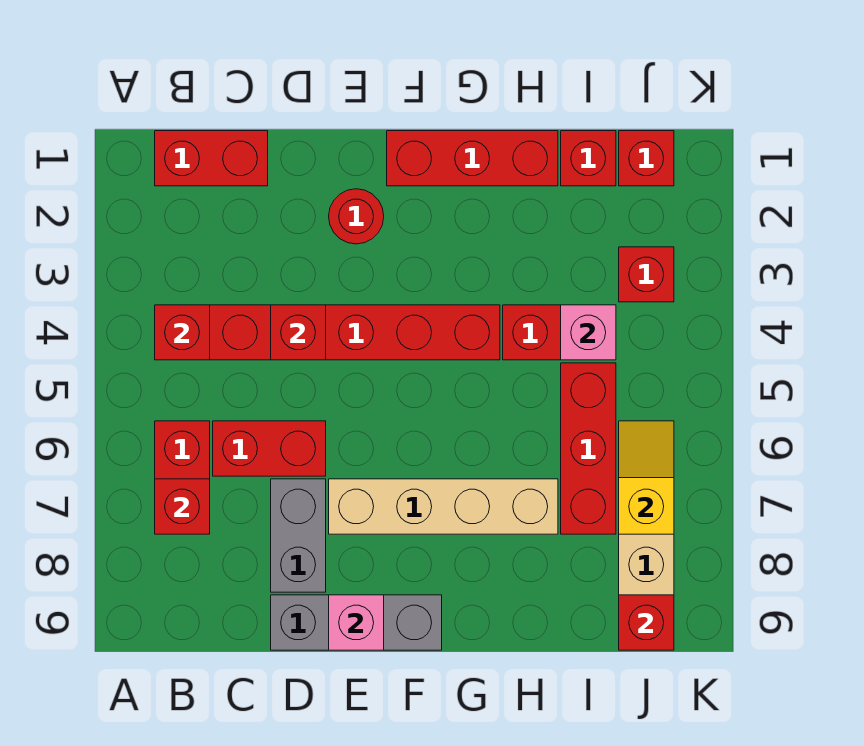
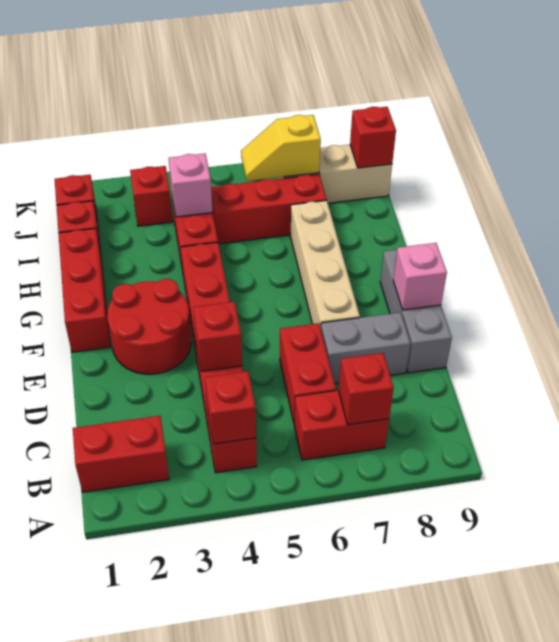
red 1x2 brick [155,131,268,186] -> red 1x2 brick turned to [73,416,169,492]
red 1x1 round brick [329,189,384,244] -> red 2x2 round brick [107,279,191,374]

